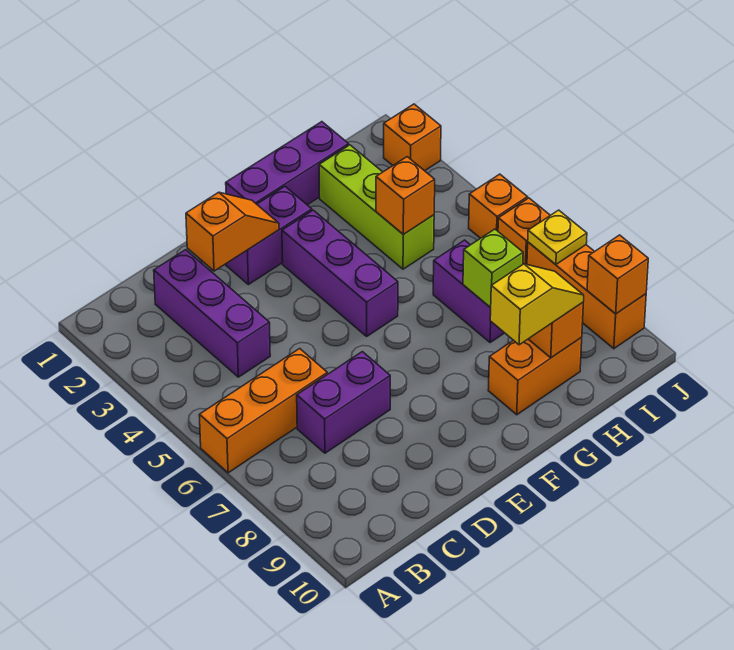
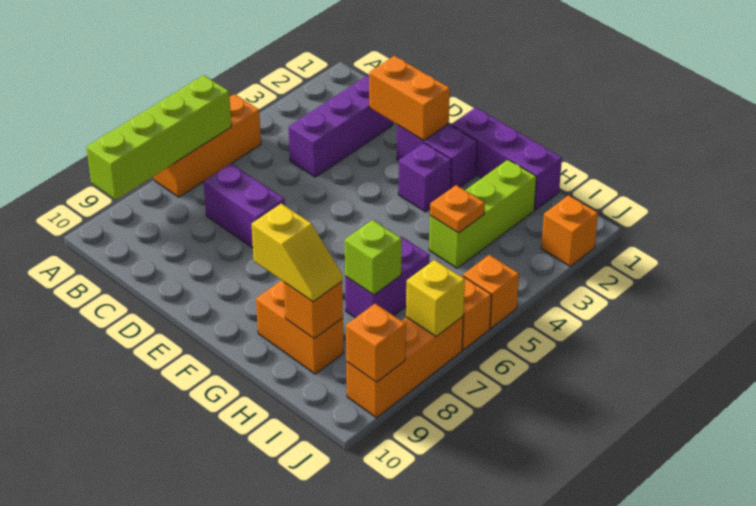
orange 1x3 brick [199,349,327,473] -> orange 1x3 brick turned to [154,94,261,197]
none -> lime 1x4 brick [87,75,231,200]
orange 1x2 slope [186,192,279,271] -> orange 1x2 brick [369,56,450,141]
purple 1x3 brick [282,210,398,336] -> purple 1x1 brick [398,143,451,212]
orange 1x1 brick [376,157,435,234] -> orange 1x1 plate [430,185,485,233]
yellow 1x1 plate [528,210,587,265] -> yellow 1x1 brick [406,260,465,336]

